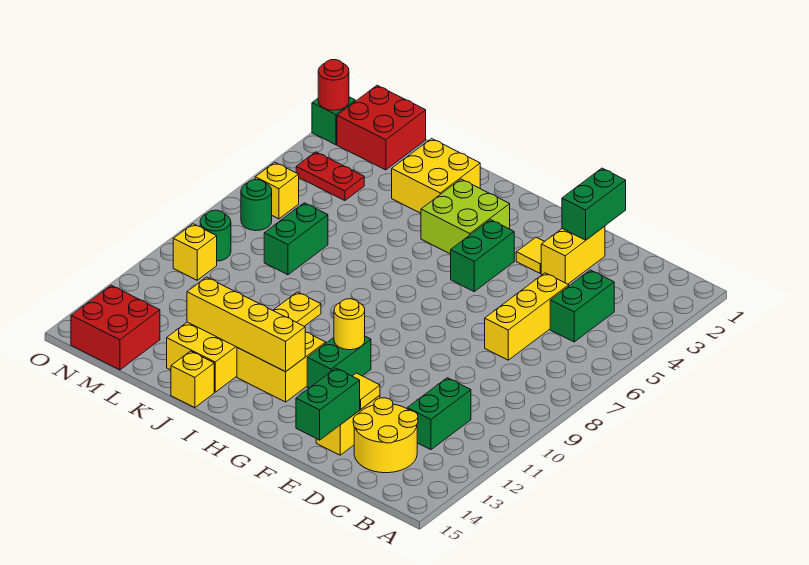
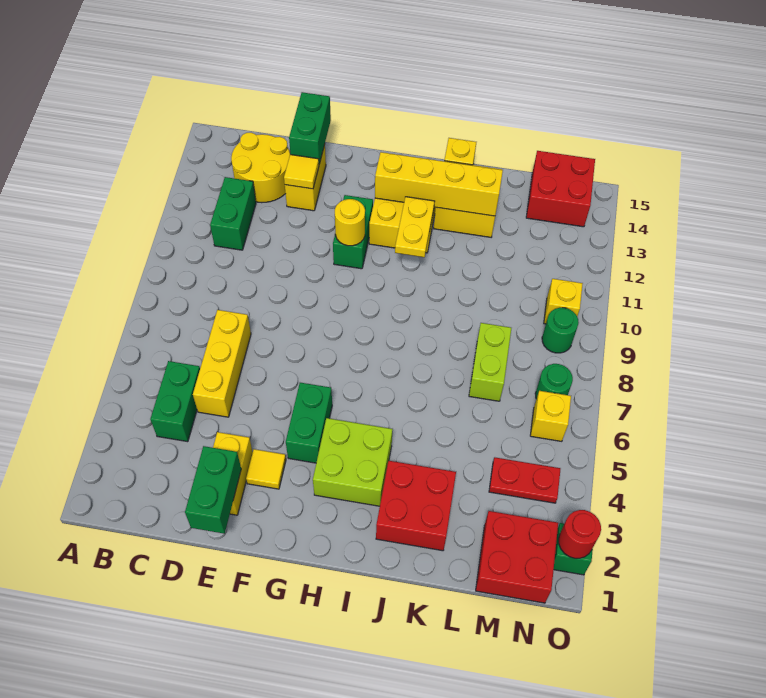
yellow 2x2 brick [392,139,480,213] -> red 2x2 brick [376,461,456,551]
green 1x2 brick [264,203,328,275] -> lime 1x2 brick [469,323,511,401]

